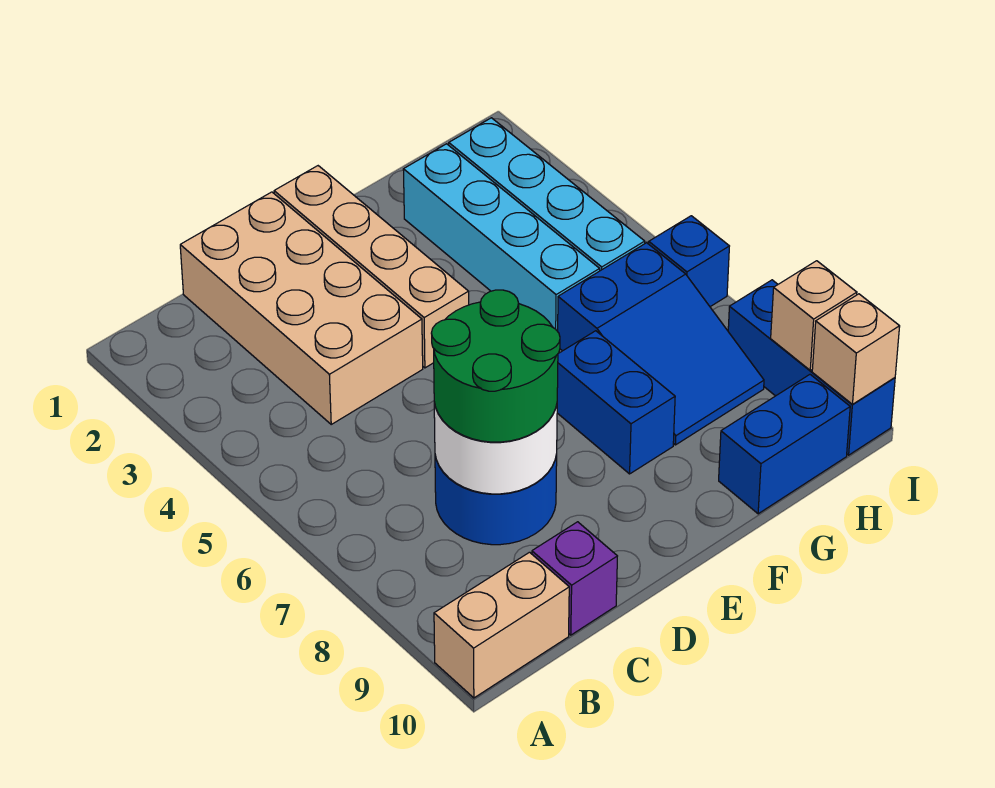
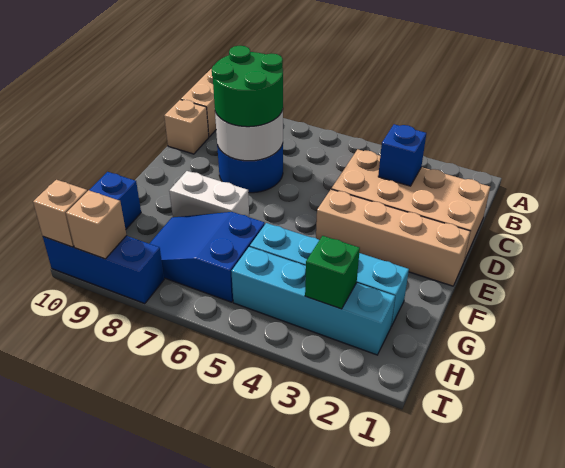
purple 1x1 brick [532,522,617,635] -> tan 1x1 brick [164,100,209,154]
blue 1x2 brick [557,331,675,474] -> white 1x2 brick [169,171,249,217]
none -> green 1x1 brick [305,236,360,309]
blue 1x1 brick [649,216,729,307] -> blue 1x1 brick moved to [378,124,426,186]

